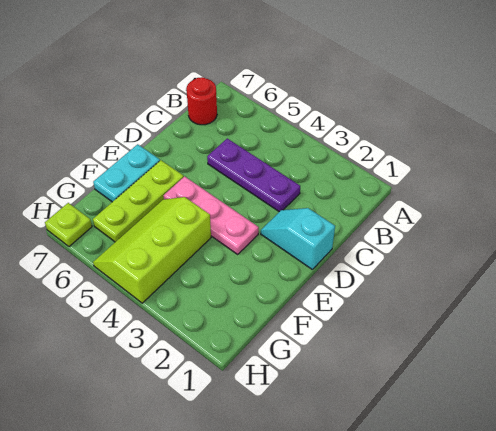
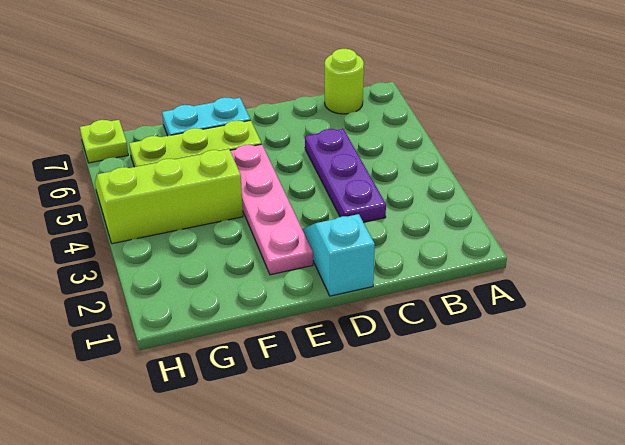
red 1x1 round brick [186,77,217,125] -> lime 1x1 round brick [325,49,364,114]
pink 1x3 plate [164,176,259,254] -> pink 1x4 plate [230,144,313,275]

